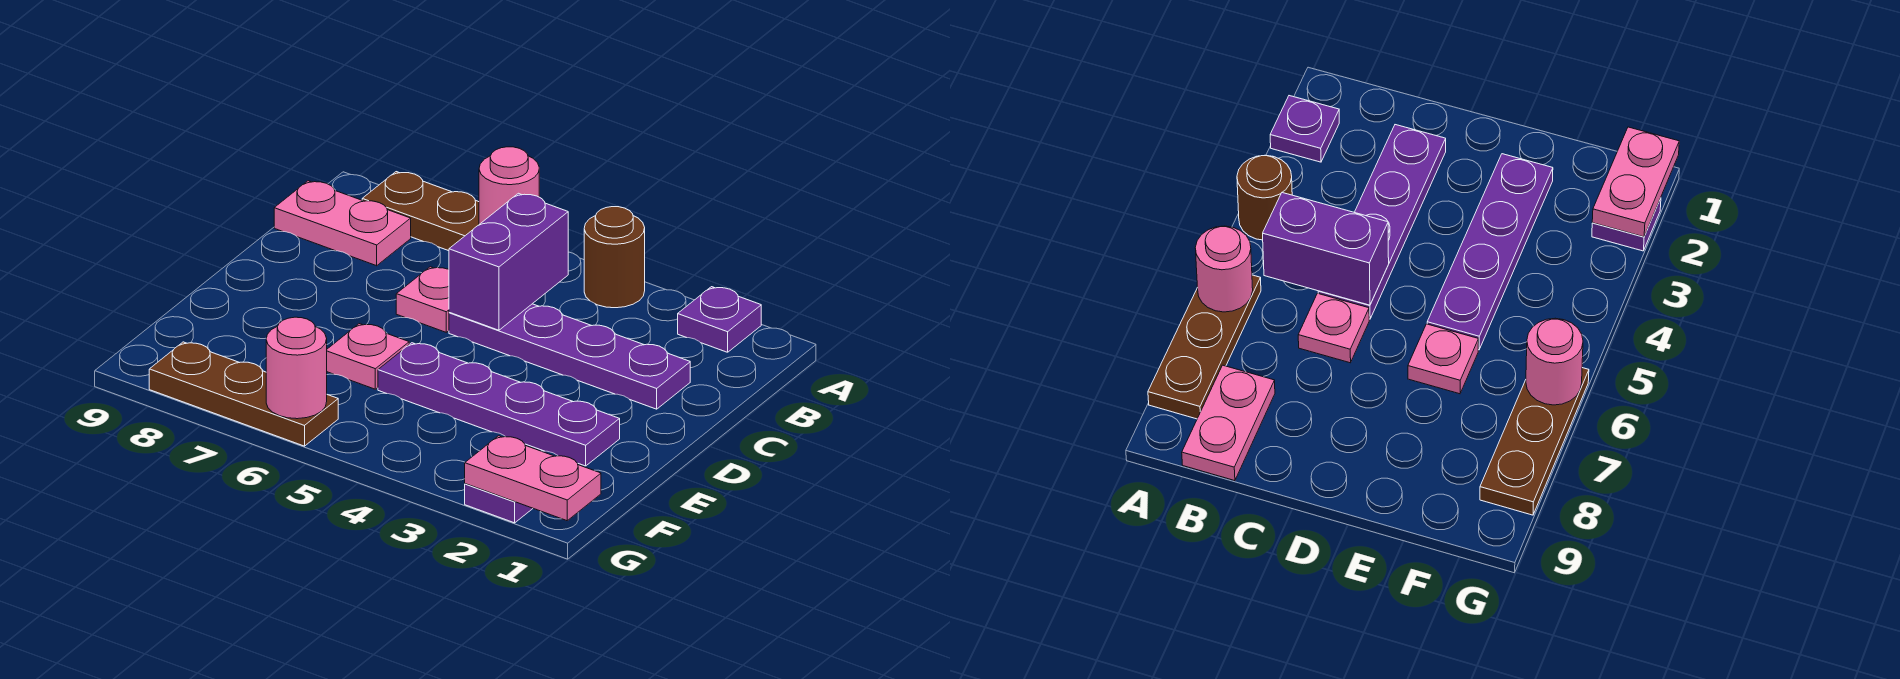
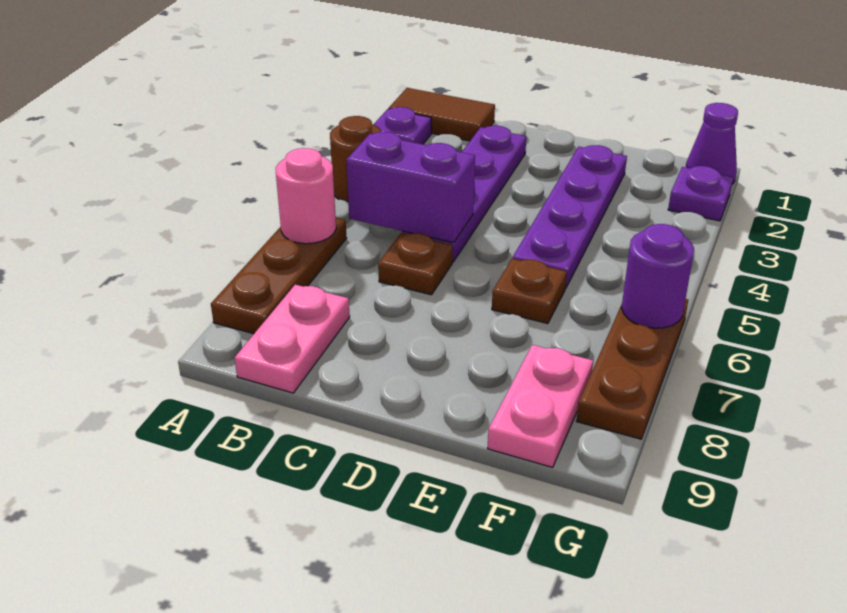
none -> brown 1x2 tile [389,88,495,141]
pink 1x1 plate [396,267,449,332] -> brown 1x1 plate [378,233,453,295]
pink 1x1 plate [327,324,409,389] -> brown 1x1 plate [492,259,567,324]
none -> purple 1x1 cone [686,103,738,184]
pink 1x2 plate [465,436,601,521] -> pink 1x2 plate moved to [488,345,593,467]
pink 1x1 round brick [266,317,327,419] -> purple 1x1 round brick [621,224,694,328]

